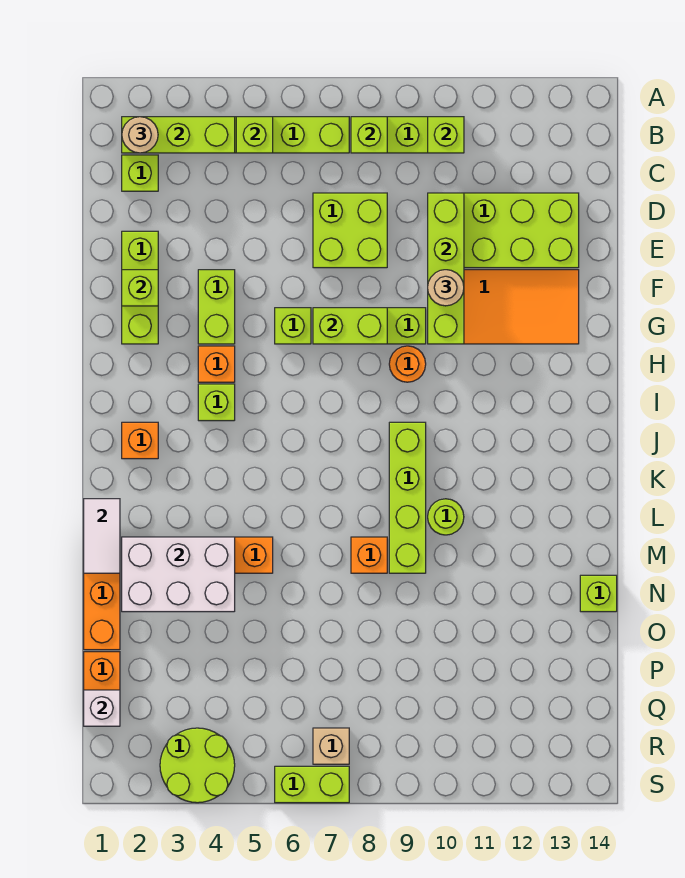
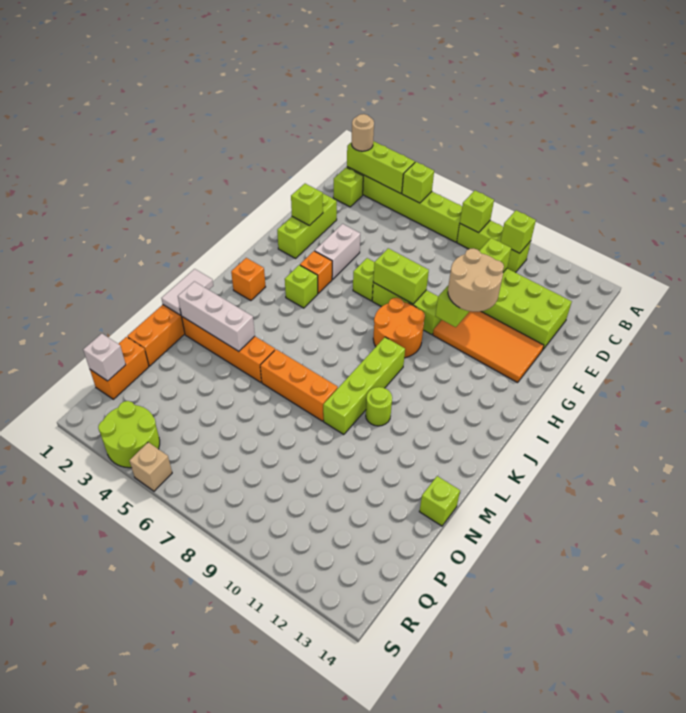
lime 2x2 brick [313,193,387,268] -> none
lime 1x2 brick [198,270,235,344] -> white 1x2 brick [315,224,360,279]
tan 1x1 round brick [428,270,464,306] -> tan 2x2 round brick [448,248,504,312]
orange 1x1 round brick [389,346,426,382] -> orange 2x2 round brick [373,298,425,358]
white 2x3 brick [122,537,235,612] -> white 1x3 brick [178,281,255,351]
orange 1x1 brick [351,537,387,573] -> orange 1x3 brick [260,349,338,421]
tan 1x1 brick [313,728,349,764] -> tan 1x1 brick moved to [129,442,172,491]
lime 1x2 brick [275,766,349,803] -> none

